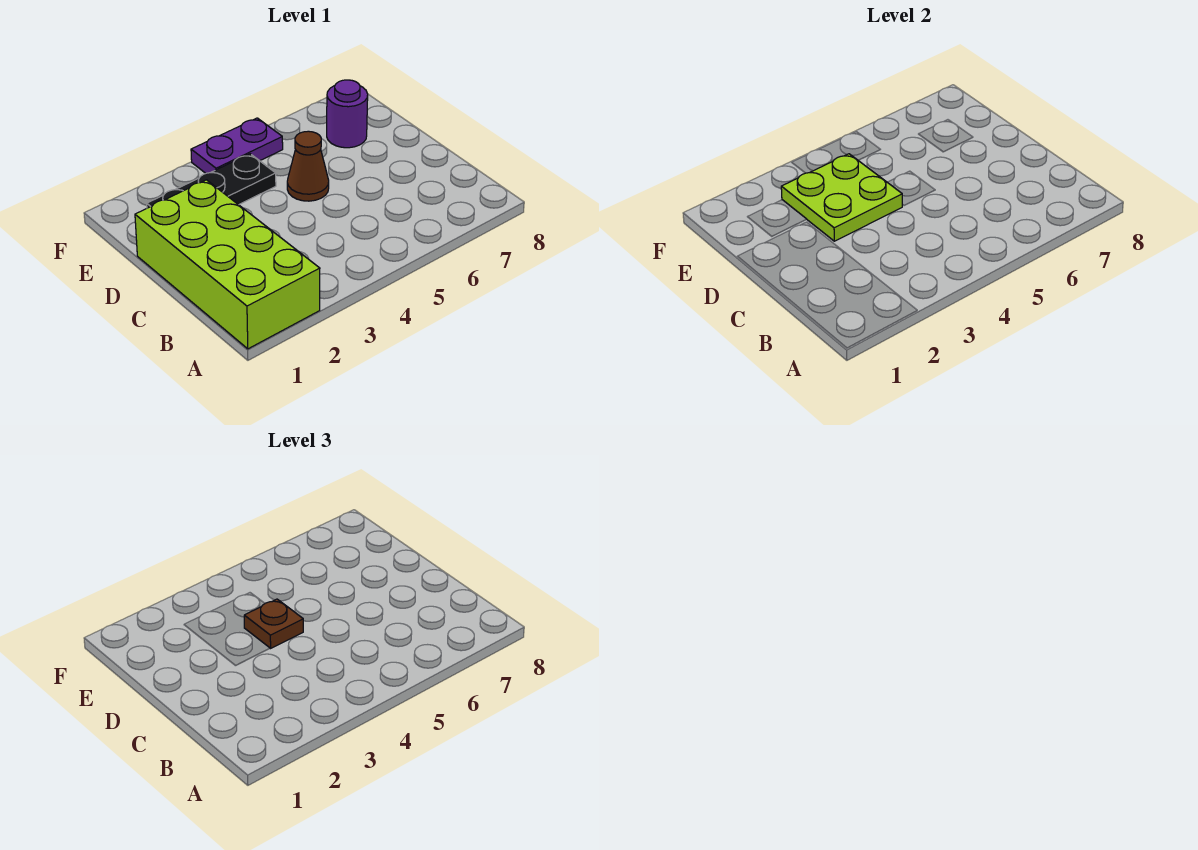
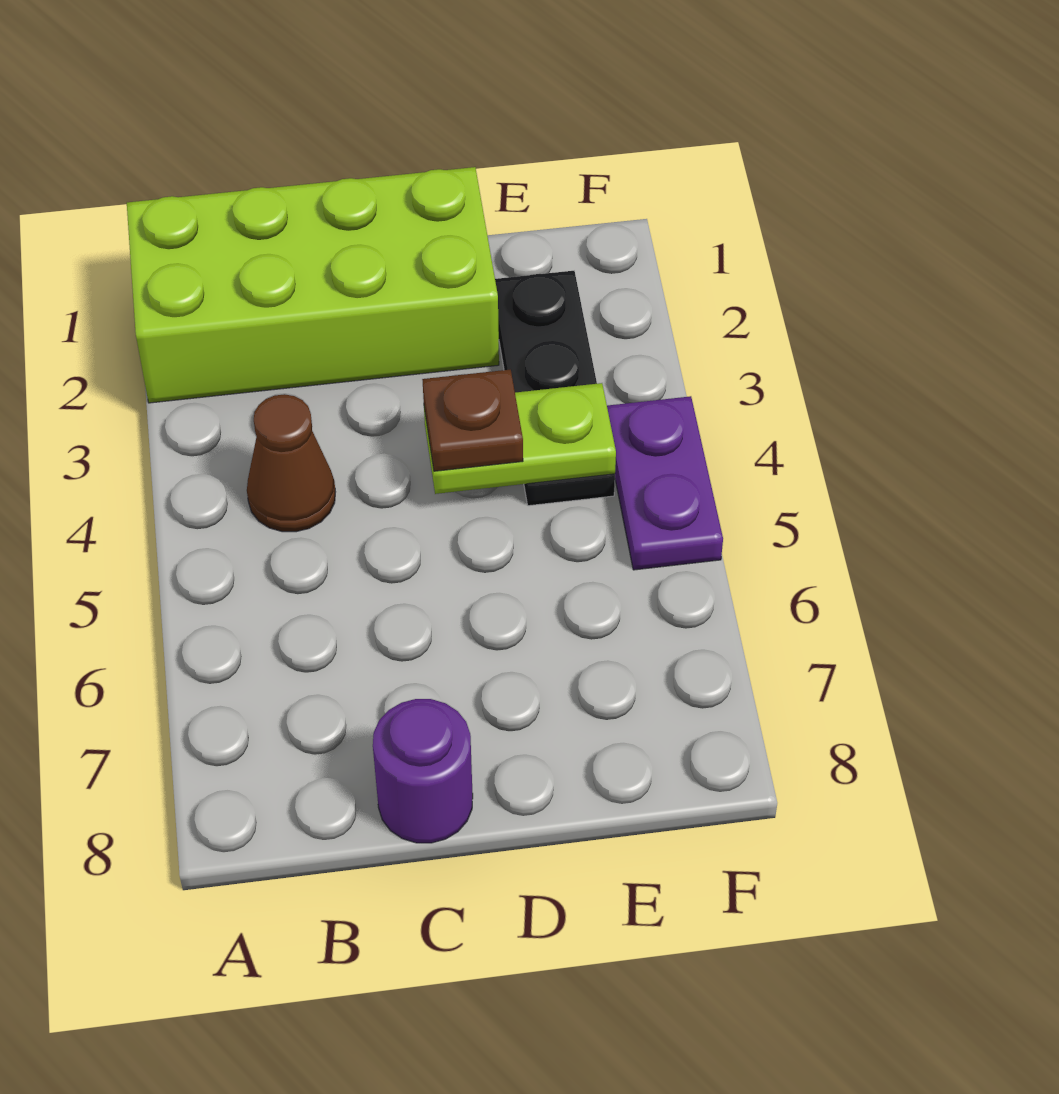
lime 2x2 plate [781,154,902,241] -> lime 1x2 plate [424,383,616,494]
brown 1x1 cone [287,131,329,201] -> brown 1x1 cone moved to [247,394,335,532]
purple 1x1 round brick [327,80,368,148] -> purple 1x1 round brick moved to [373,699,473,843]

